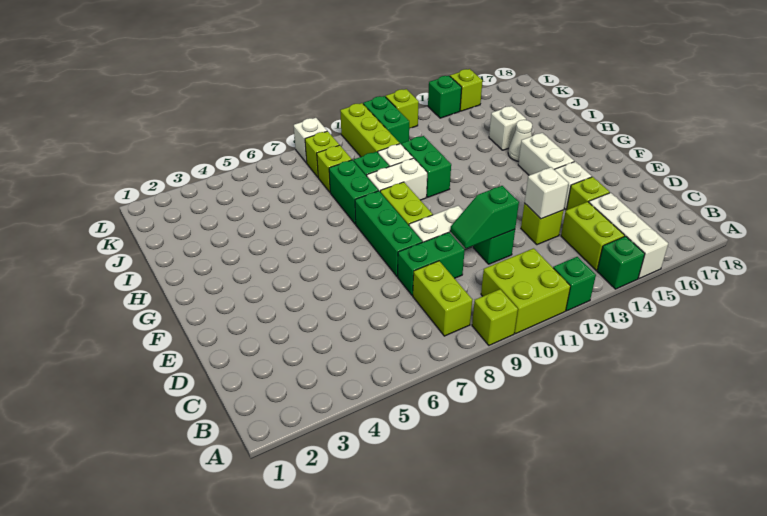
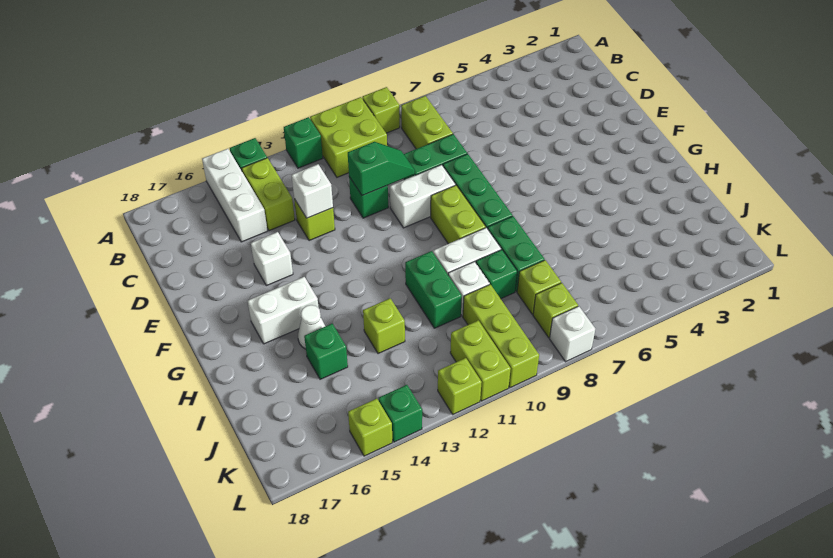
lime 1x1 brick [567,177,610,210] -> lime 1x1 brick moved to [363,298,405,354]
white 1x2 brick [518,133,574,175] -> white 1x2 brick turned to [248,277,319,344]
white 1x1 brick [489,106,526,150] -> green 1x1 brick [304,324,348,379]
green 1x2 brick [363,96,409,144] -> lime 1x2 brick [450,320,511,401]

